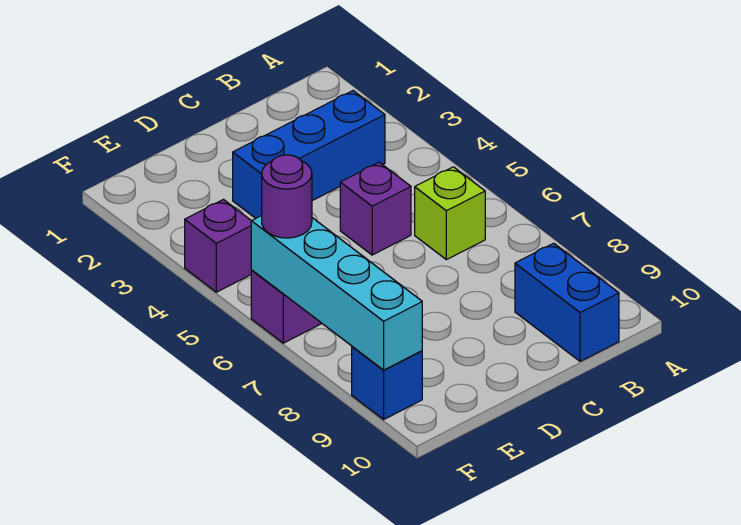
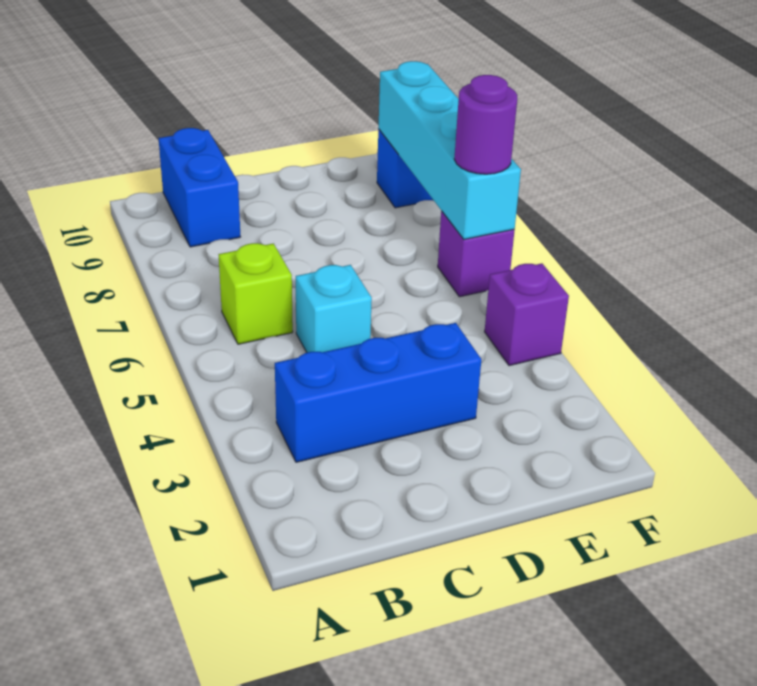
purple 1x1 brick [340,162,411,255] -> cyan 1x1 brick [296,265,372,353]

